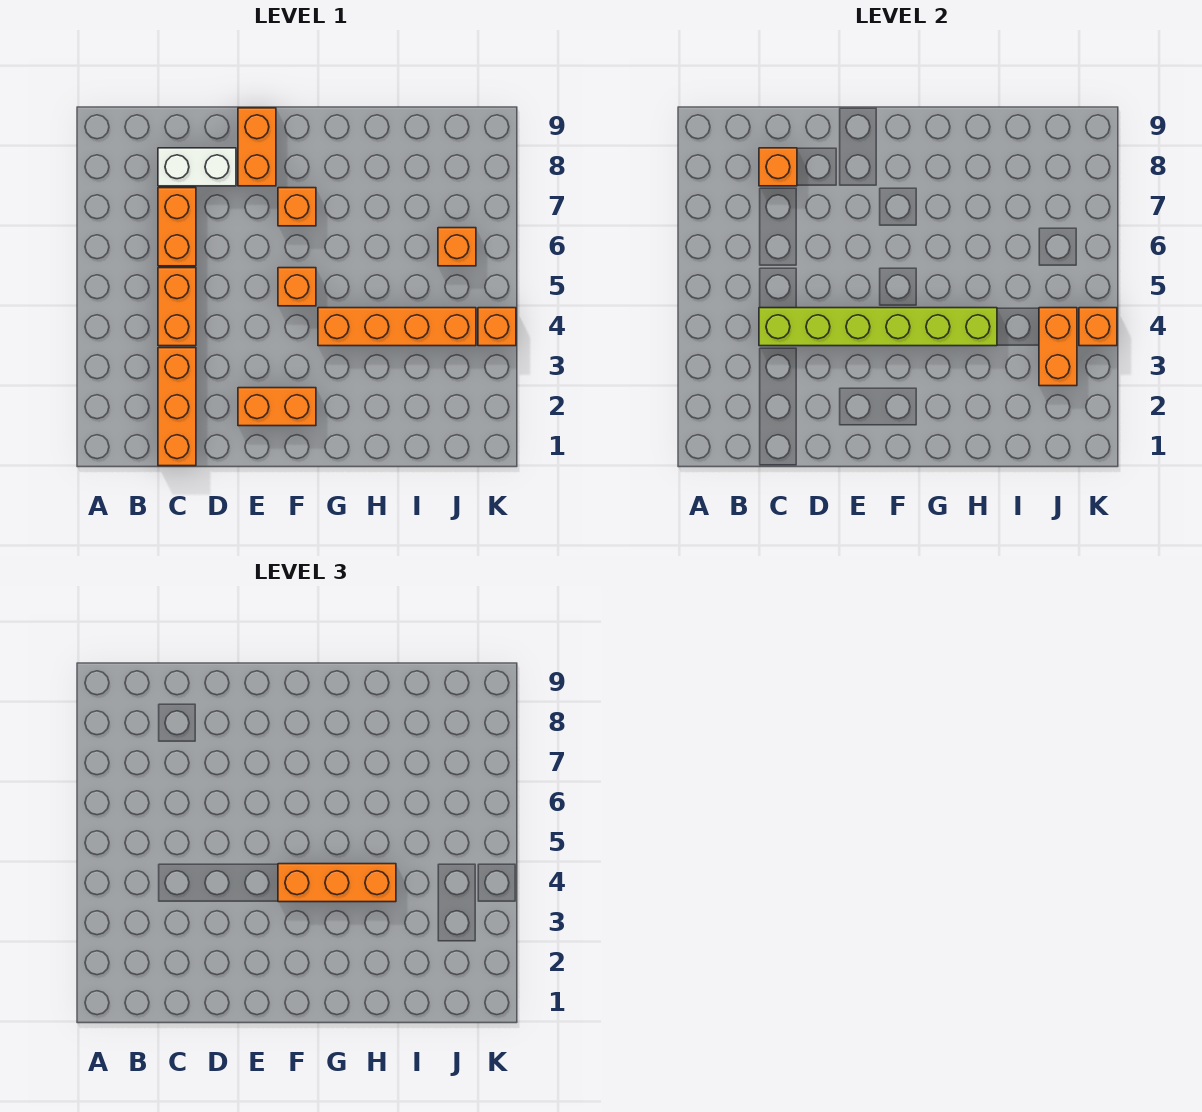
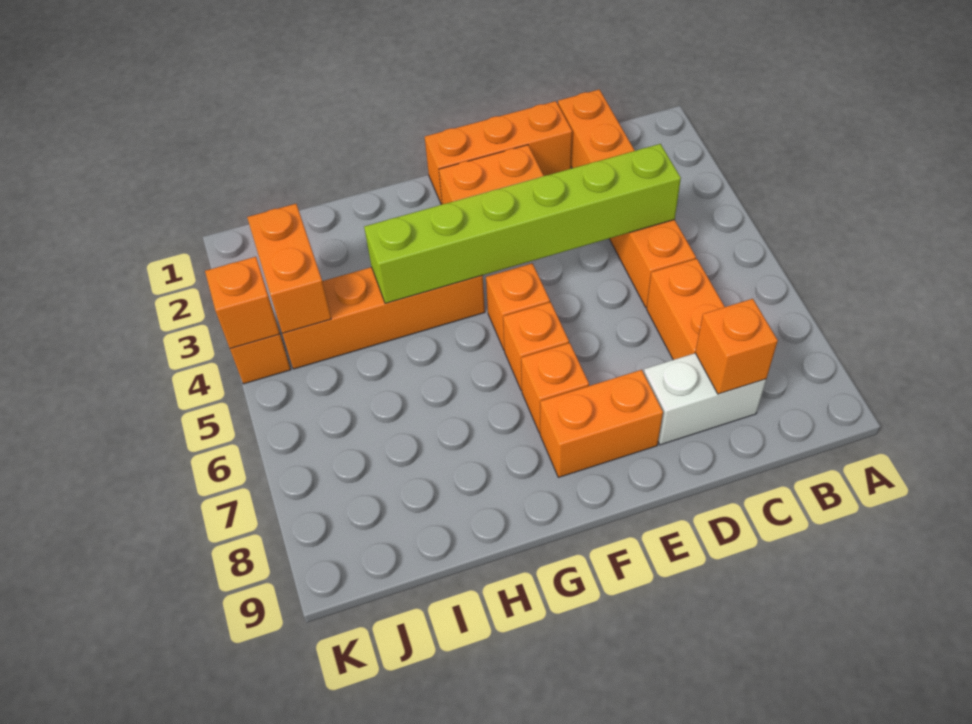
orange 1x2 brick [238,108,276,186] -> orange 1x2 brick turned to [540,370,663,477]
orange 1x3 brick [278,864,396,902] -> orange 1x3 brick moved to [425,101,572,205]
orange 1x1 brick [438,228,476,266] -> orange 1x1 brick moved to [503,302,569,391]

